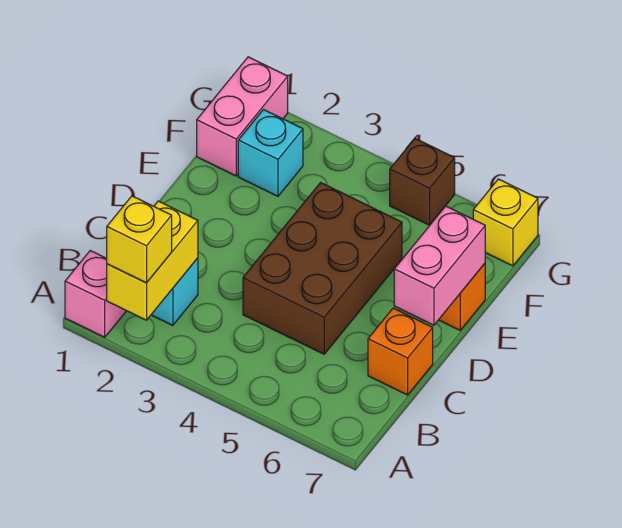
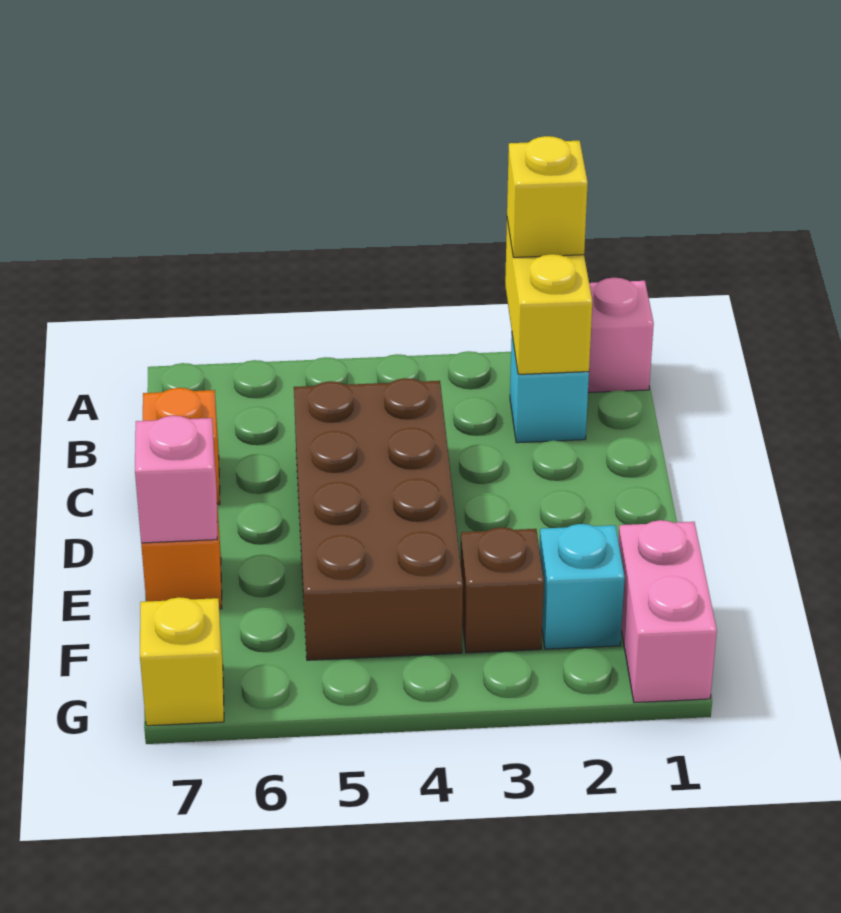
brown 2x3 brick [243,183,402,354] -> brown 2x4 brick [294,378,463,660]
pink 1x2 brick [394,206,485,325] -> pink 1x1 brick [135,416,217,543]
brown 1x1 brick [390,139,455,225] -> brown 1x1 brick moved to [460,527,544,653]

